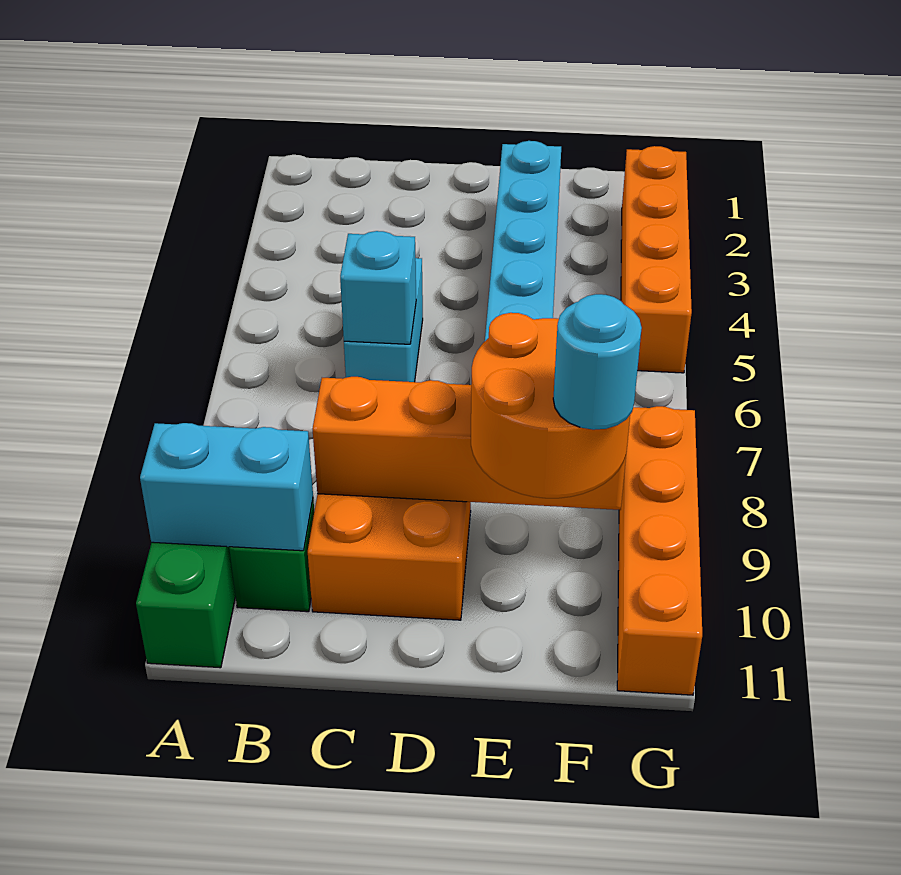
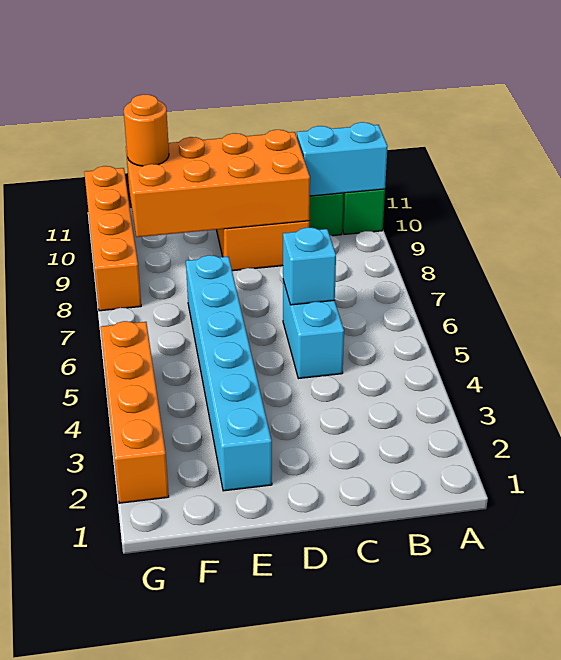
orange 1x4 brick [313,377,626,510] -> orange 2x4 brick [126,130,310,237]
orange 2x2 round brick [471,313,630,498] -> orange 1x1 round brick [124,94,169,166]
cyan 1x1 round brick [553,294,642,430] -> none

